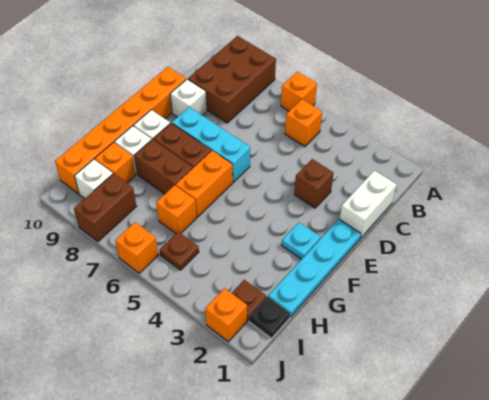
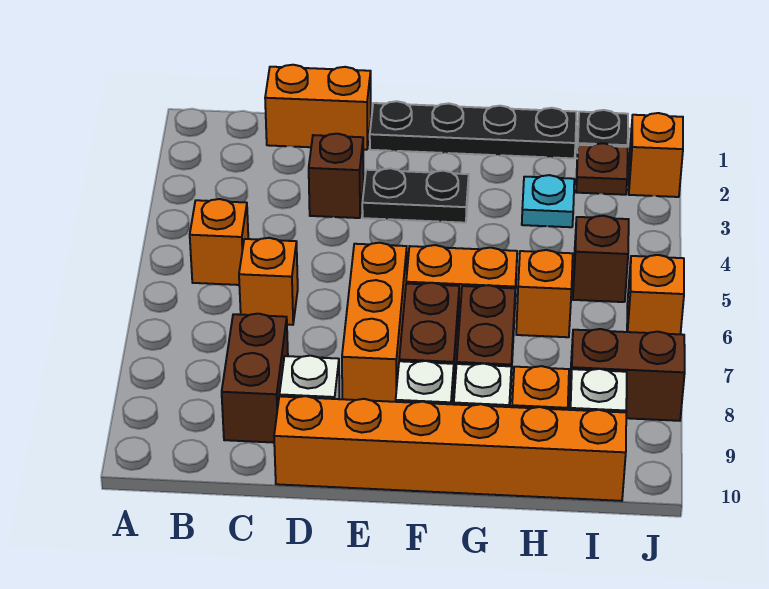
orange 1x1 brick [281,72,317,111] -> orange 1x1 brick moved to [239,238,298,325]
brown 2x3 brick [188,36,276,123] -> brown 1x2 brick [222,314,288,443]
white 1x2 brick [340,170,397,238] -> orange 1x2 brick [265,65,371,150]
cyan 1x4 plate [268,219,361,317] -> black 1x4 plate [370,101,576,158]
none -> black 1x2 plate [362,168,469,223]
cyan 1x3 brick [172,107,250,182] -> orange 1x3 brick [342,243,407,402]
cyan 1x1 plate [282,222,321,259] -> cyan 1x1 plate moved to [522,175,574,227]
brown 1x1 plate [160,232,199,270] -> brown 1x1 brick [573,216,629,302]

